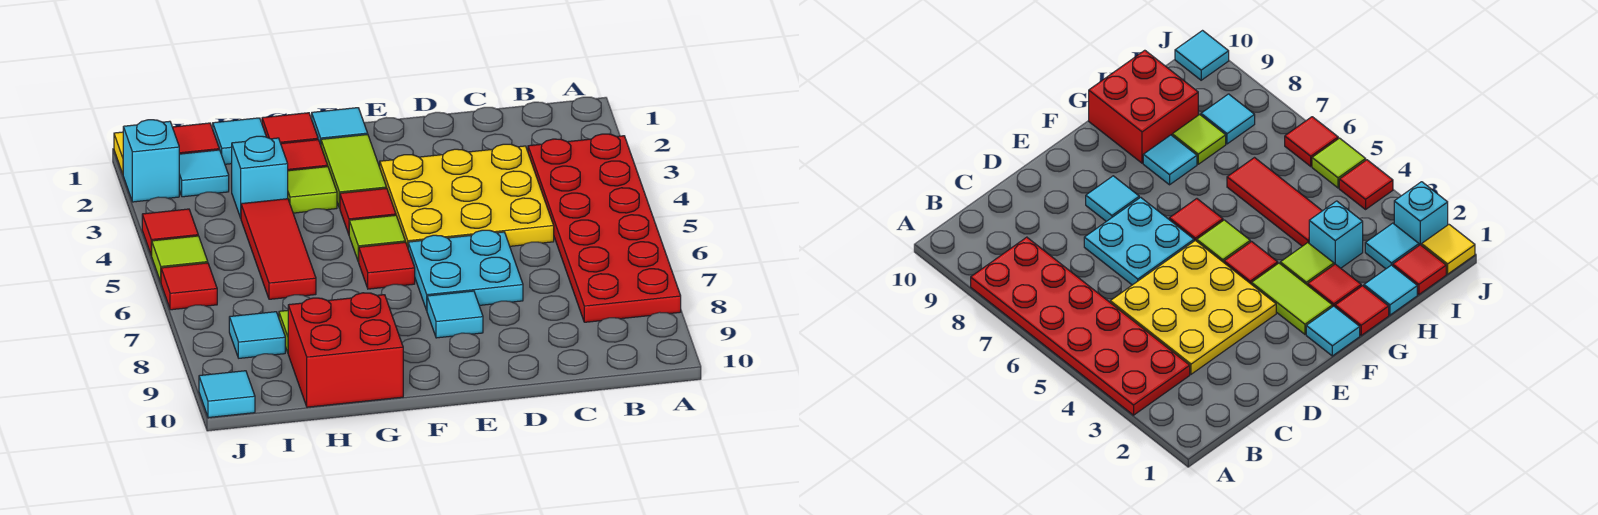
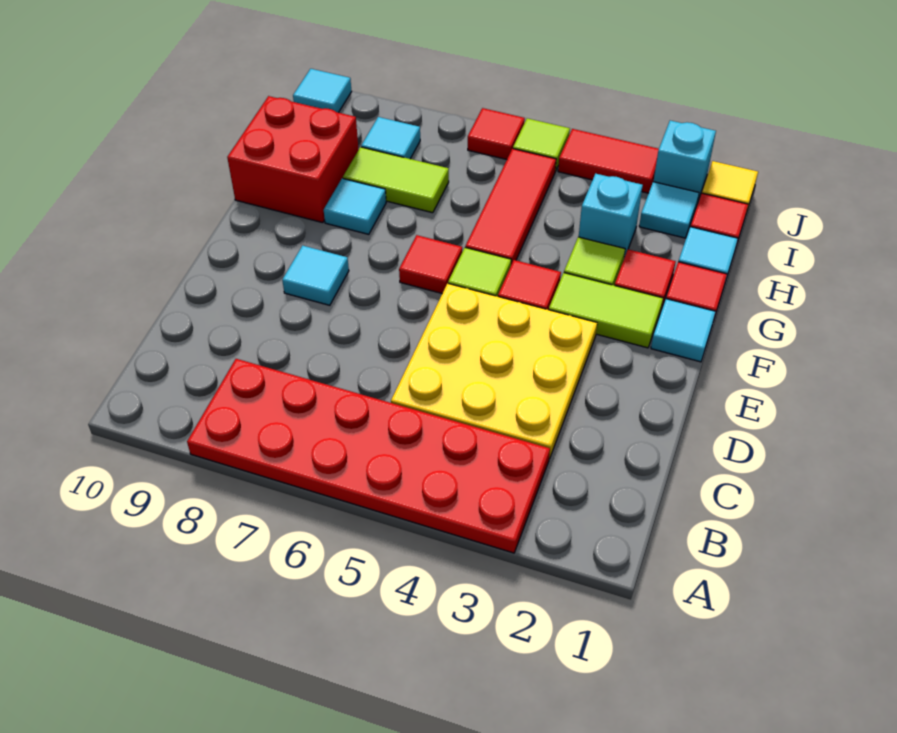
cyan 2x2 plate [408,230,523,310] -> none
red 1x3 tile [241,199,316,299] -> red 1x3 tile turned to [465,149,556,265]
lime 1x1 tile [1172,114,1226,164] -> lime 1x2 tile [343,147,449,213]
red 1x1 tile [142,209,198,256] -> red 1x2 tile [558,129,659,193]

